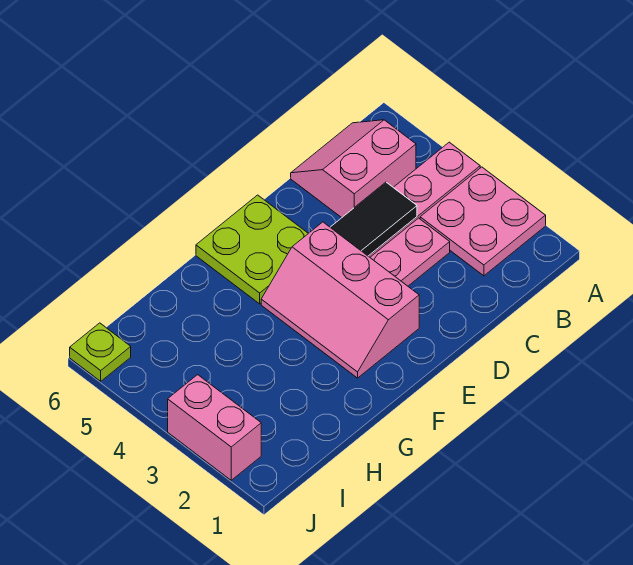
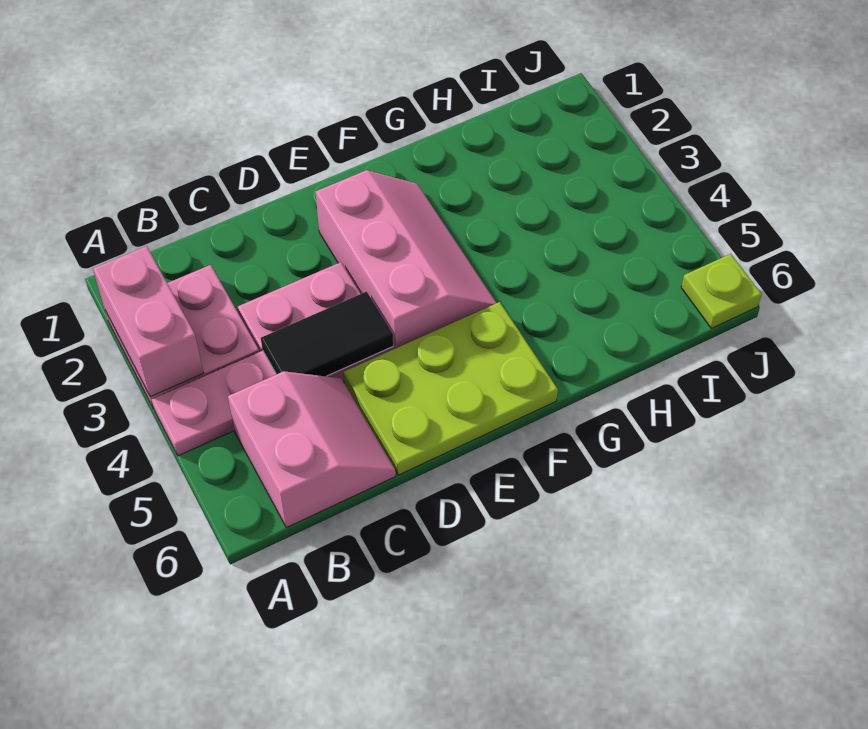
pink 2x2 slope [291,120,416,218] -> pink 2x2 slope turned to [228,371,396,528]
lime 2x2 plate [196,195,308,304] -> lime 2x3 plate [343,302,558,475]
pink 1x2 brick [168,375,261,480] -> pink 1x2 brick moved to [93,246,203,397]

